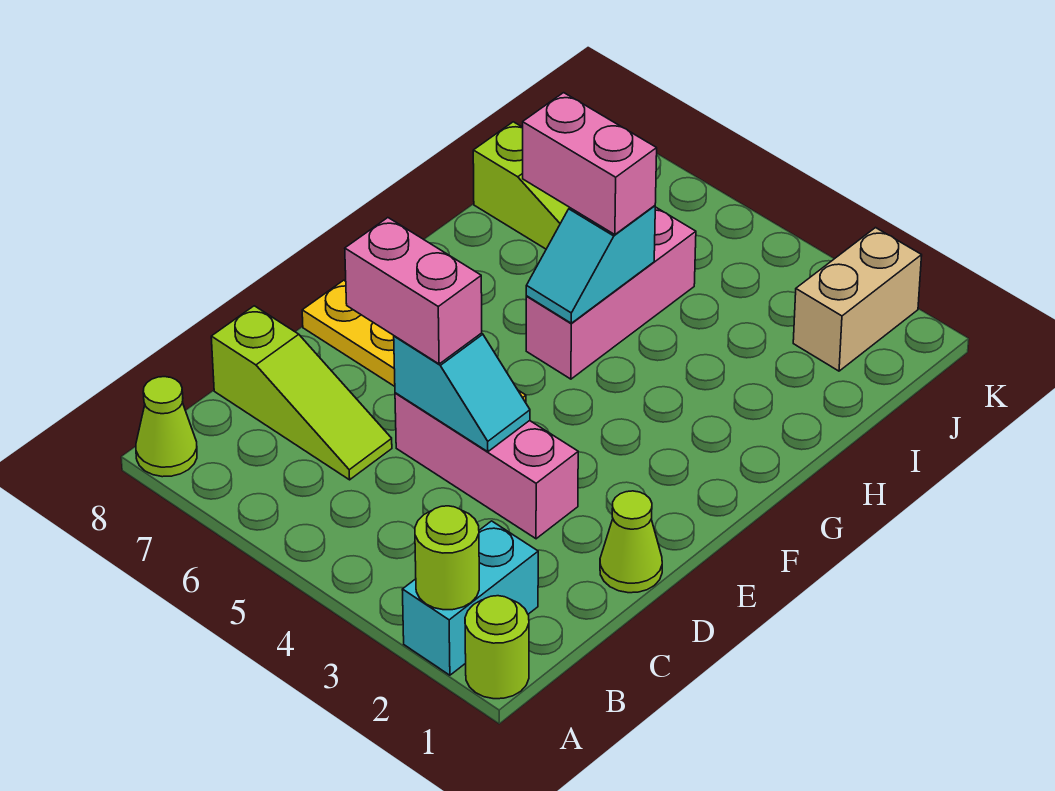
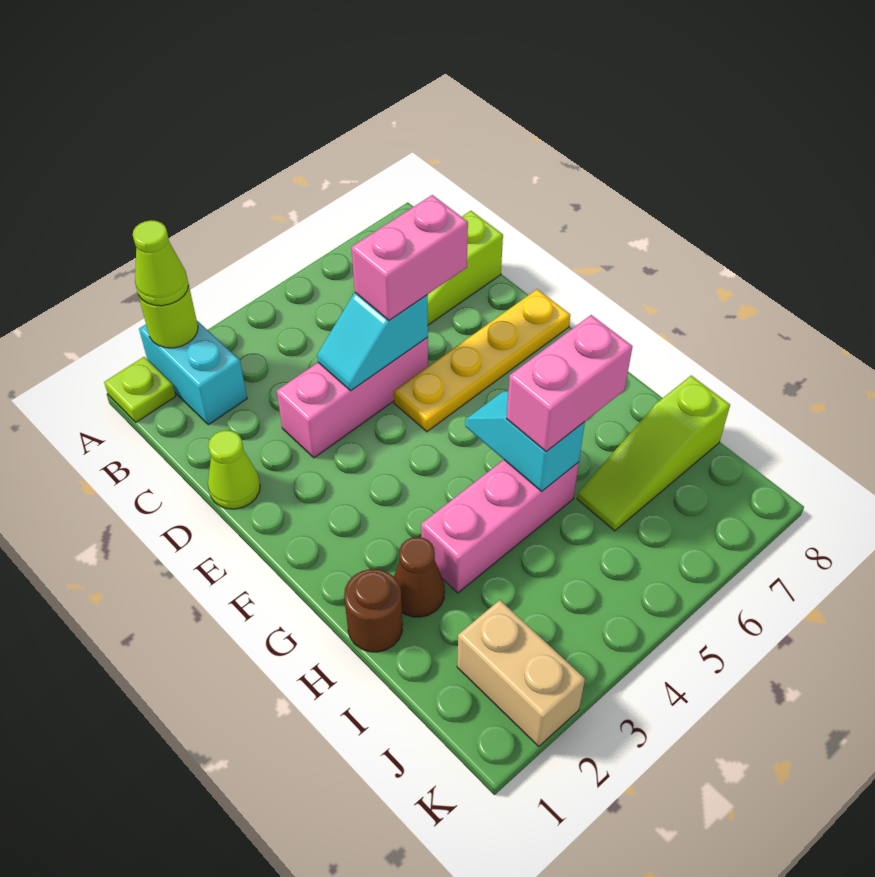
lime 1x1 round brick [465,596,529,699] -> lime 1x1 plate [104,357,176,422]
lime 1x1 cone [136,377,197,477] -> lime 1x1 cone moved to [133,220,189,306]
pink 1x3 brick [526,207,696,379] -> pink 1x3 brick turned to [421,460,579,593]
none -> brown 1x1 round brick [344,569,403,652]
none -> brown 1x1 cone [394,537,445,617]

